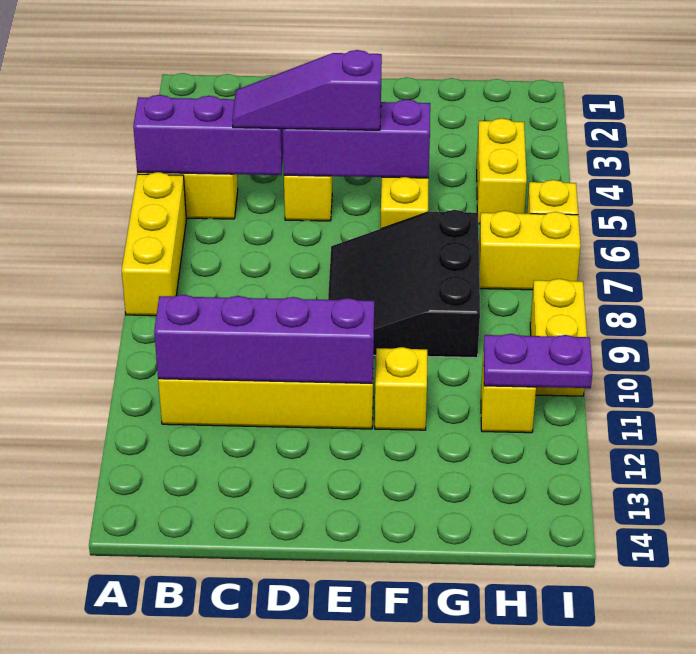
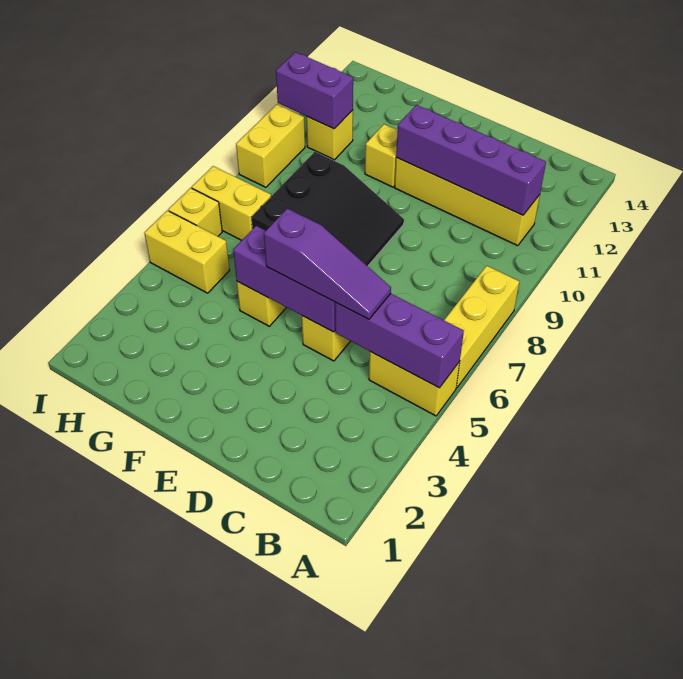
yellow 1x2 brick [477,118,527,224] -> yellow 1x2 brick turned to [144,211,229,293]
purple 1x2 plate [483,334,592,388] -> purple 1x2 brick [276,52,353,129]

